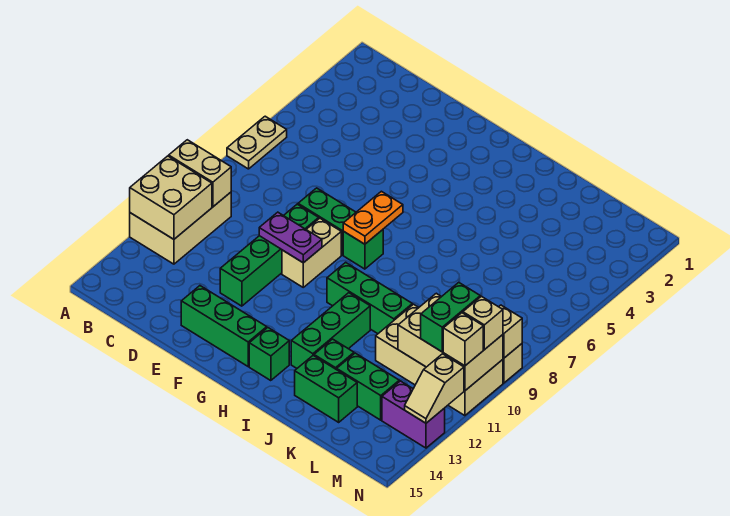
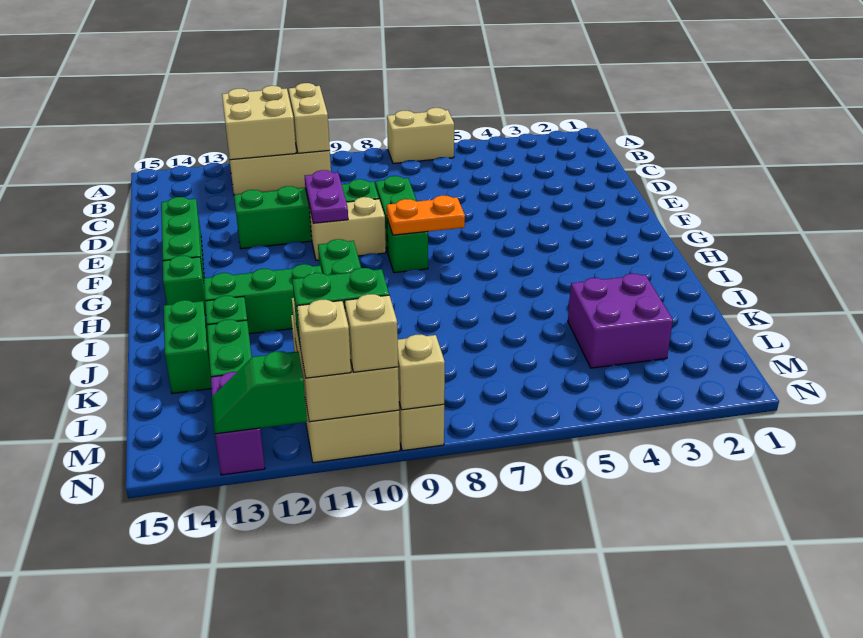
tan 1x2 plate [227,116,287,169] -> tan 1x2 brick [387,108,454,163]
none -> purple 2x2 brick [568,274,673,368]
tan 1x2 slope [405,354,464,423] -> green 1x2 slope [212,351,307,434]

